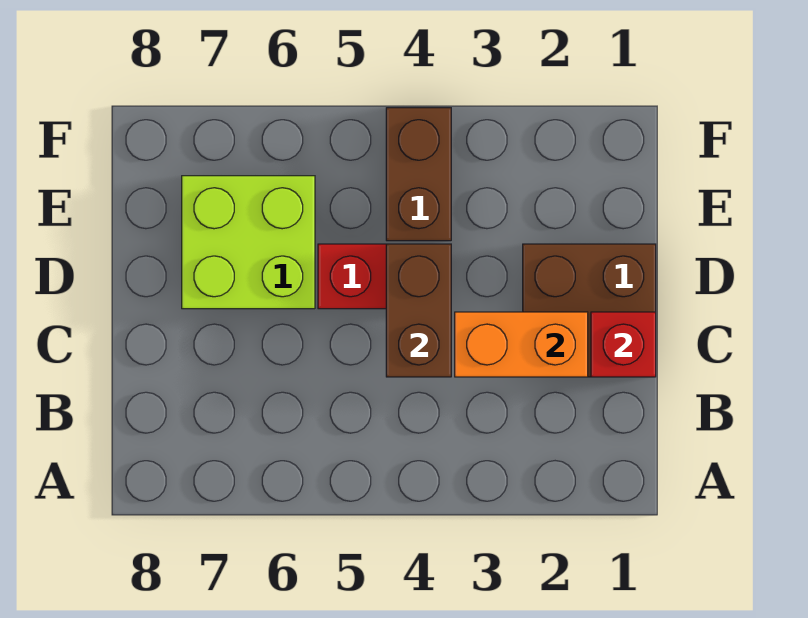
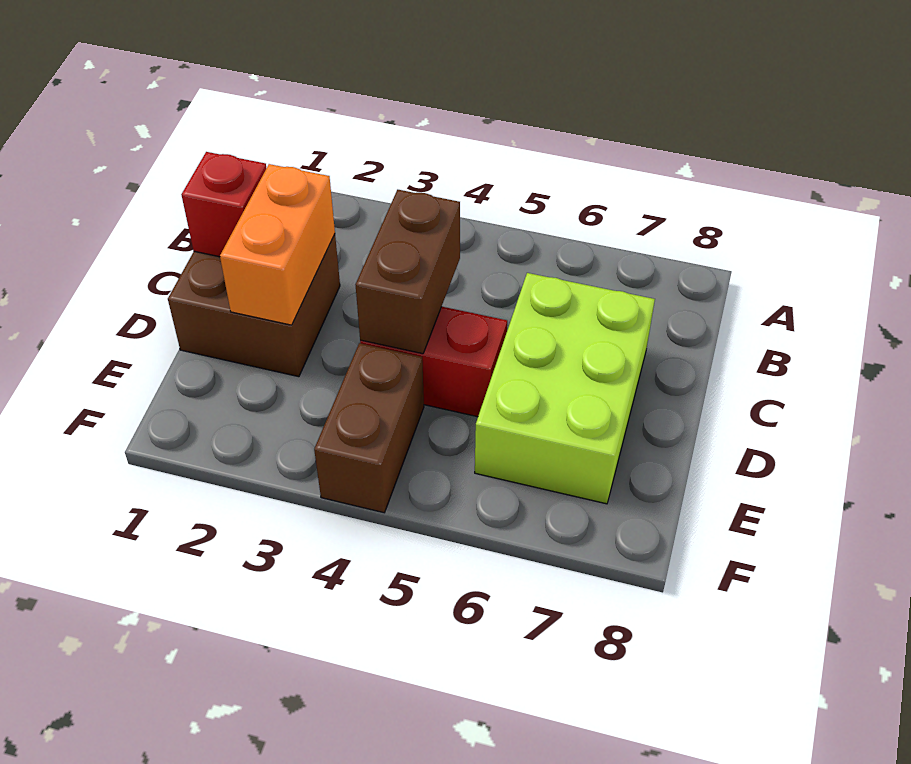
orange 1x2 brick [455,312,588,377] -> orange 1x2 brick turned to [220,164,335,325]
lime 2x2 brick [182,176,315,309] -> lime 2x3 brick [475,273,655,504]

